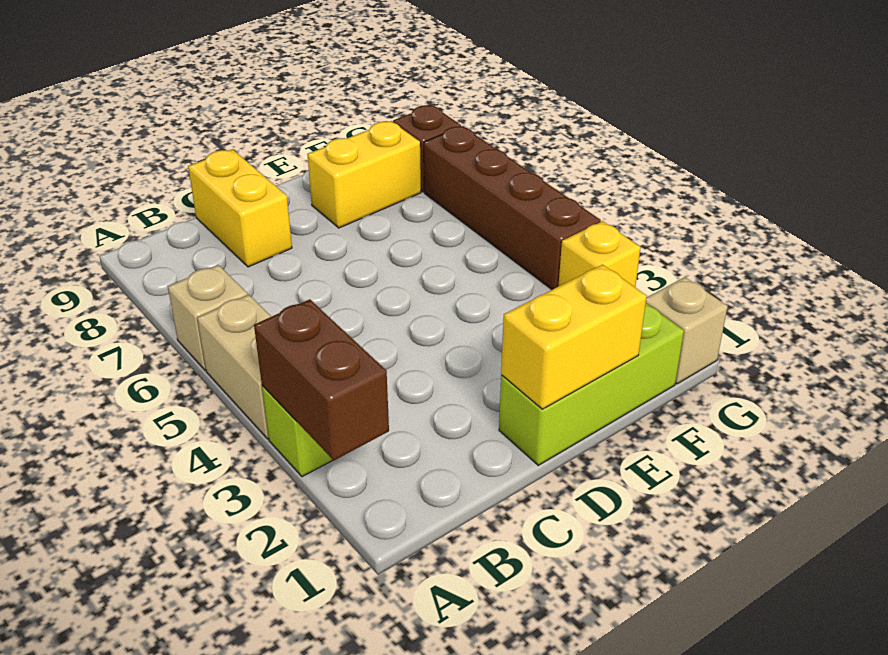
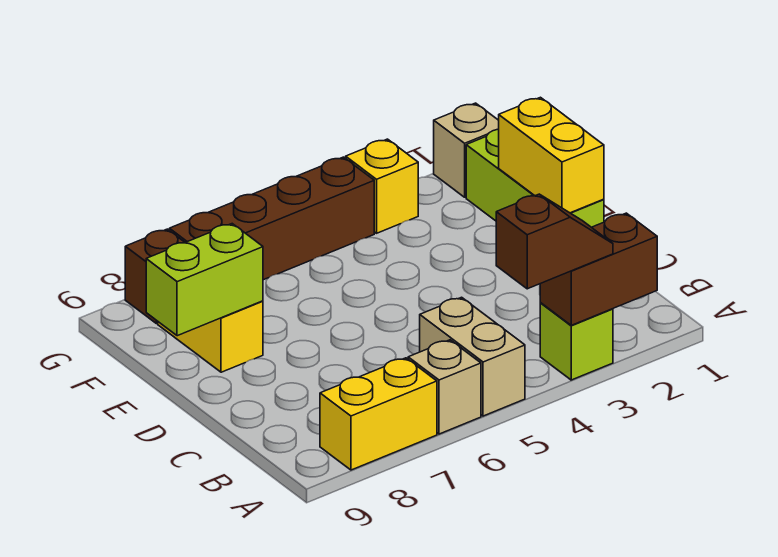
none -> brown 1x2 slope [496,194,613,289]
tan 1x2 brick [197,295,271,439] -> tan 1x2 brick turned to [420,297,525,416]
yellow 1x2 brick [188,149,292,267] -> yellow 1x2 brick moved to [320,358,437,470]
none -> lime 1x2 brick [146,224,263,336]

